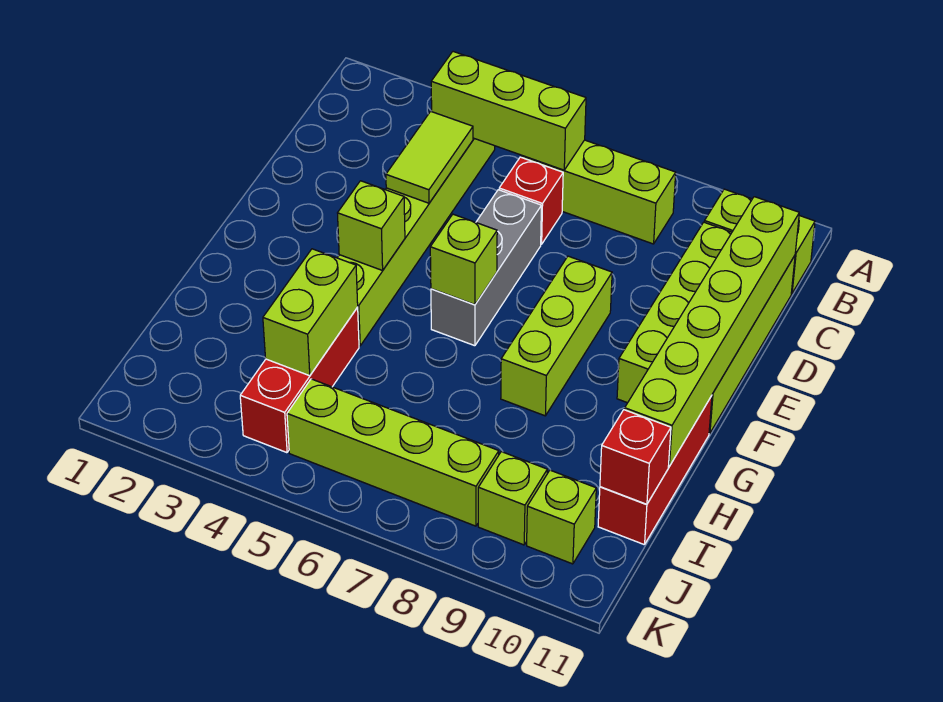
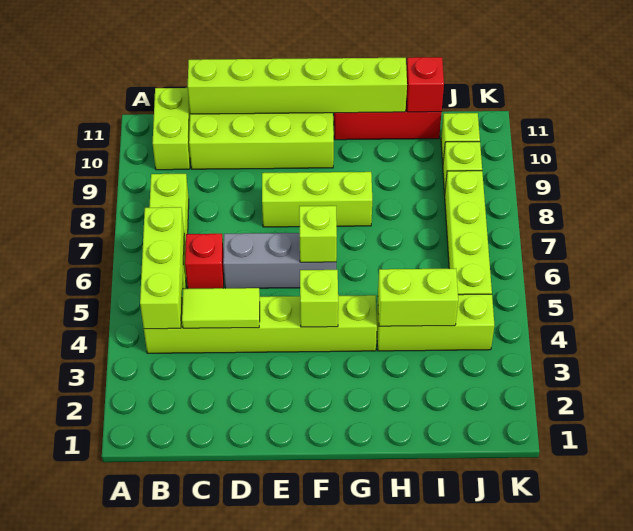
red 1x3 brick [240,308,359,453] -> lime 1x3 brick [377,294,494,351]

